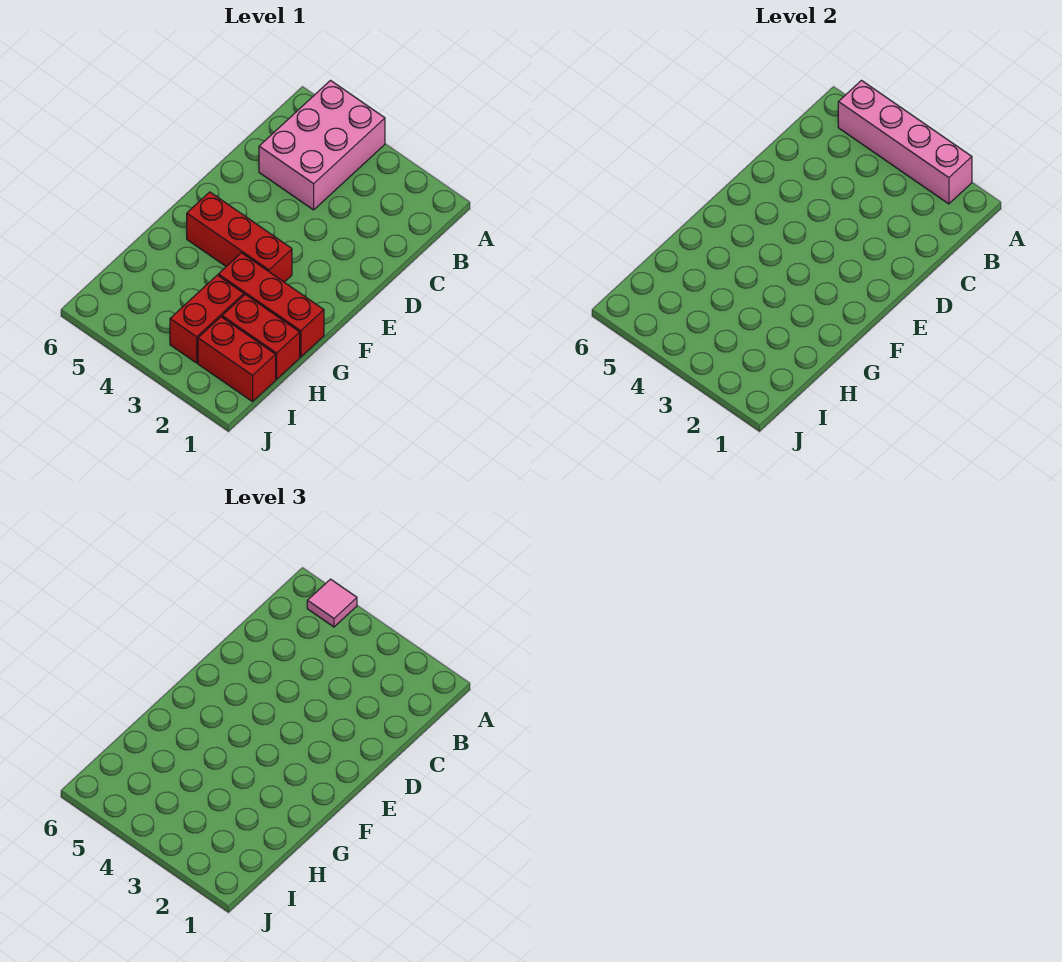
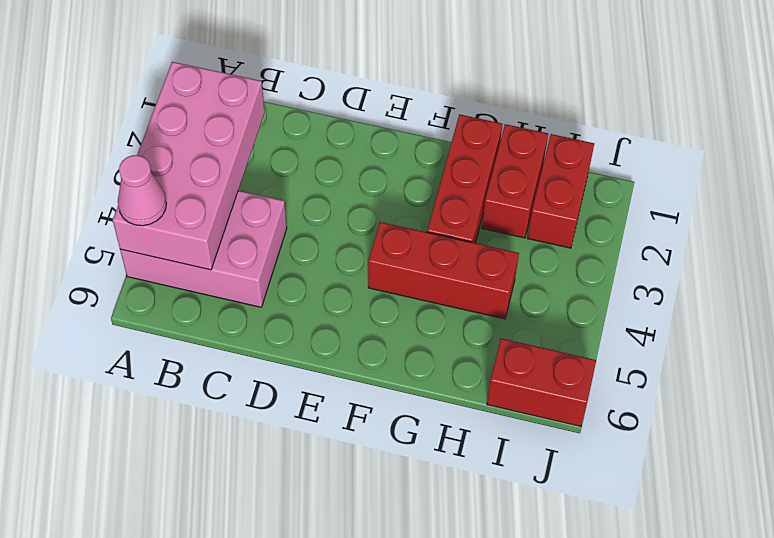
pink 1x4 brick [838,81,972,204] -> pink 2x4 brick [113,62,265,270]
pink 1x1 tile [307,579,357,627] -> pink 1x1 cone [118,155,166,226]
red 1x3 brick [187,192,292,282] -> red 1x3 brick turned to [368,222,519,319]
red 1x2 brick [170,275,244,363] -> red 1x2 brick moved to [487,338,596,426]

